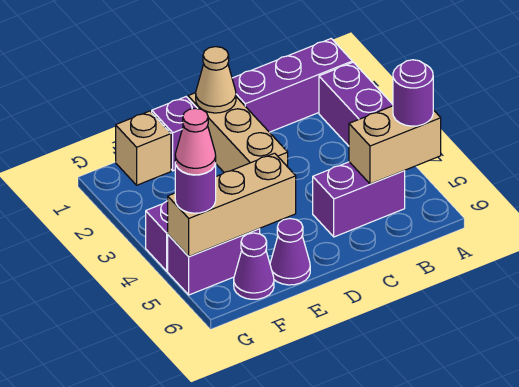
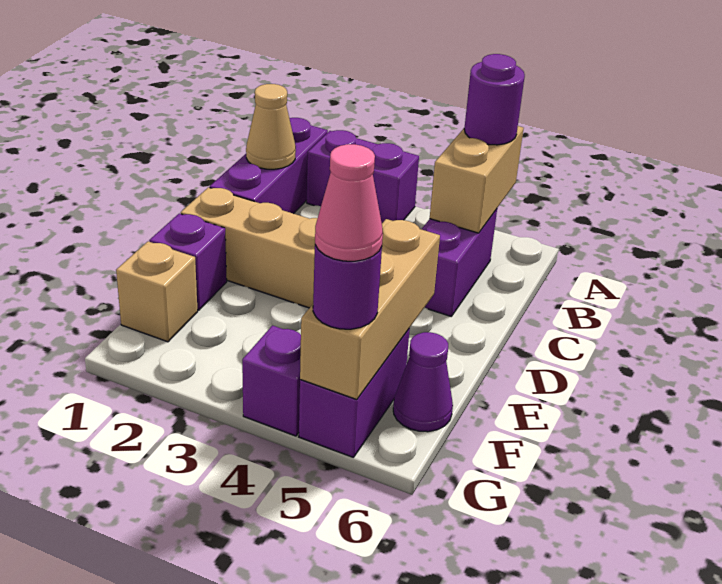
tan 1x1 cone [196,47,236,113] -> tan 1x1 cone moved to [246,84,296,169]
purple 1x1 cone [270,219,310,285] -> none

